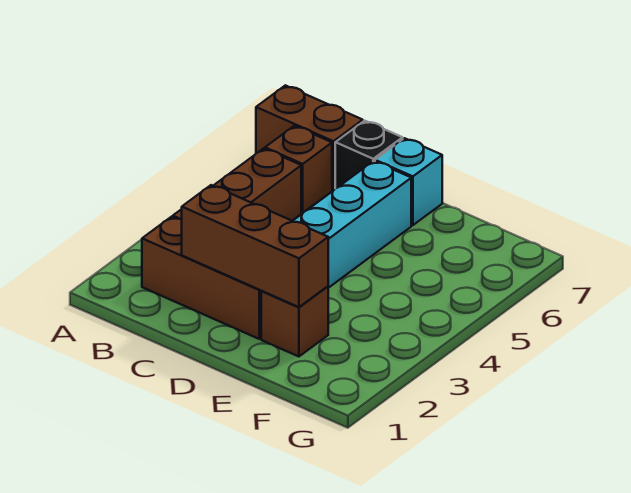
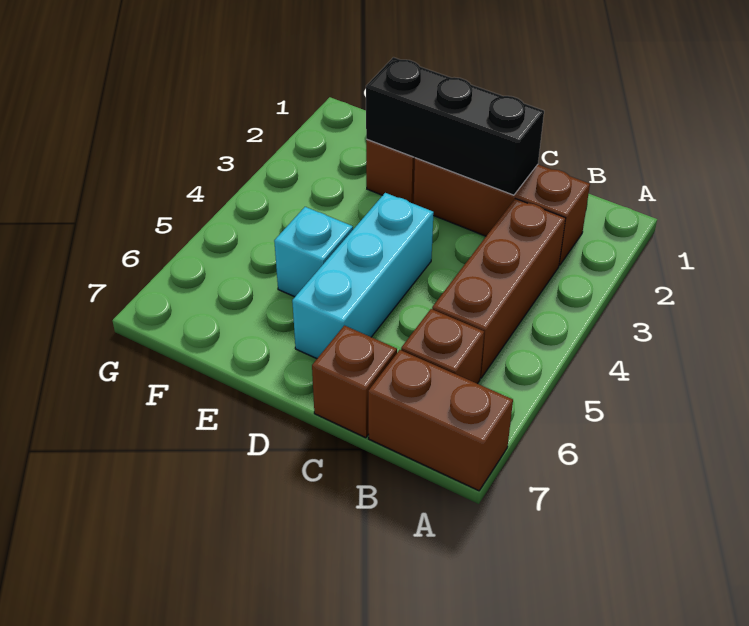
brown 1x3 brick [182,185,328,307] -> black 1x3 brick [366,57,544,195]
black 1x1 brick [335,121,403,189] -> brown 1x1 brick [312,326,397,438]
cyan 1x1 brick [375,138,442,225] -> cyan 1x1 brick moved to [274,207,353,297]

